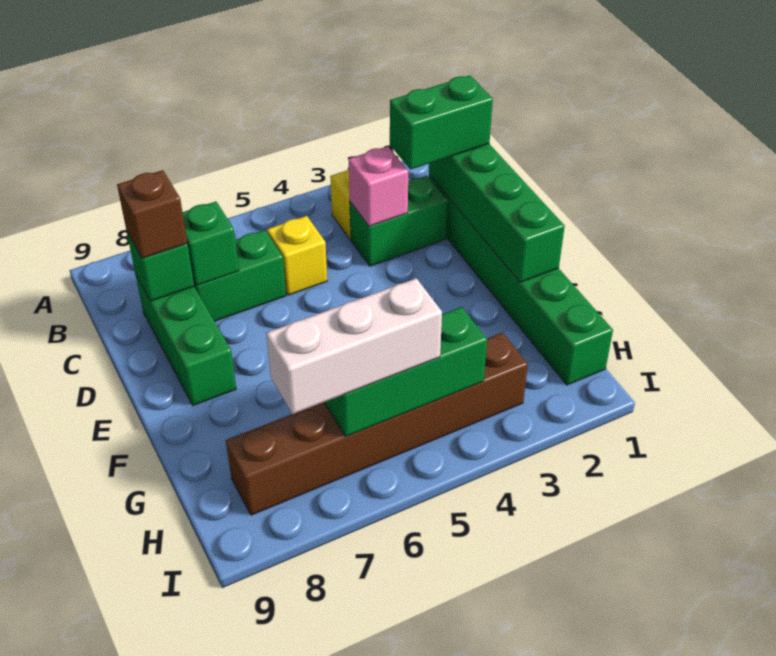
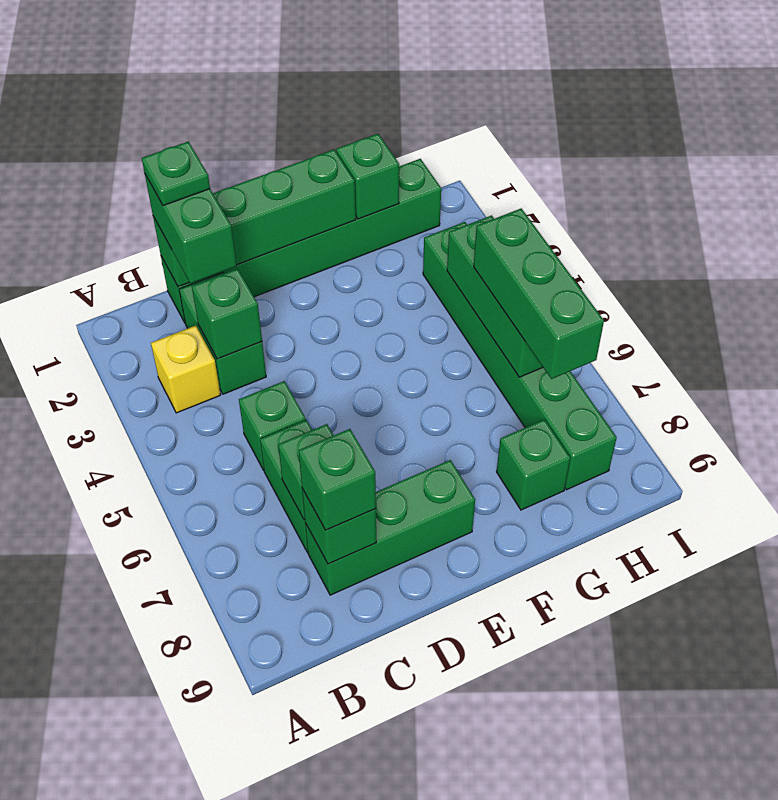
none -> green 1x1 plate [142,142,210,206]
pink 1x1 brick [349,146,408,226] -> green 1x1 brick [192,269,262,359]
yellow 1x1 brick [267,216,327,295] -> green 1x1 brick [239,381,306,470]
brown 1x1 brick [117,170,187,258] -> green 1x1 brick [299,429,376,530]
none -> green 1x1 brick [336,134,399,219]
none -> green 1x1 brick [497,420,570,510]
brown 1x6 brick [226,333,528,515] -> green 1x6 brick [423,222,617,490]
white 1x3 brick [266,278,442,414] -> green 1x3 brick [474,209,604,379]

